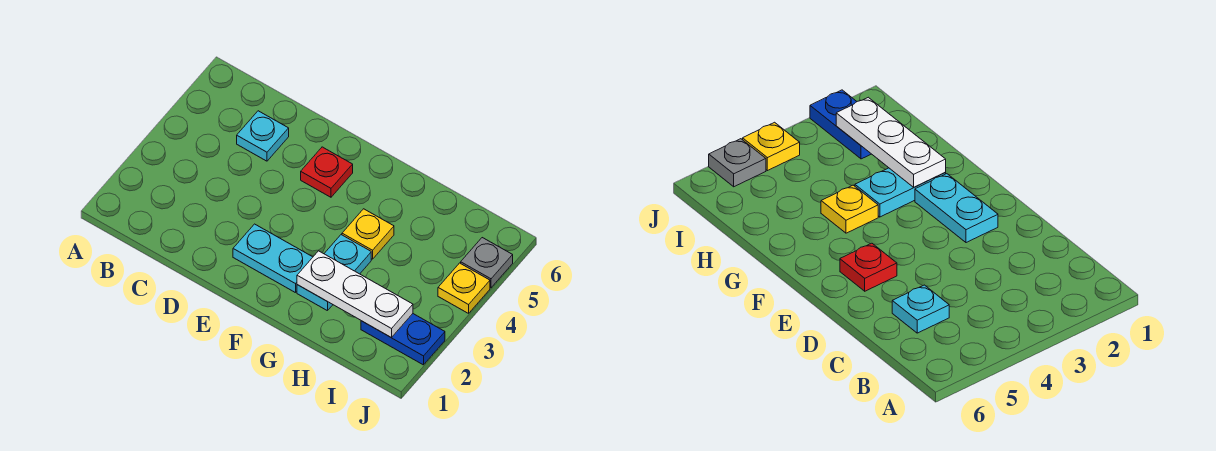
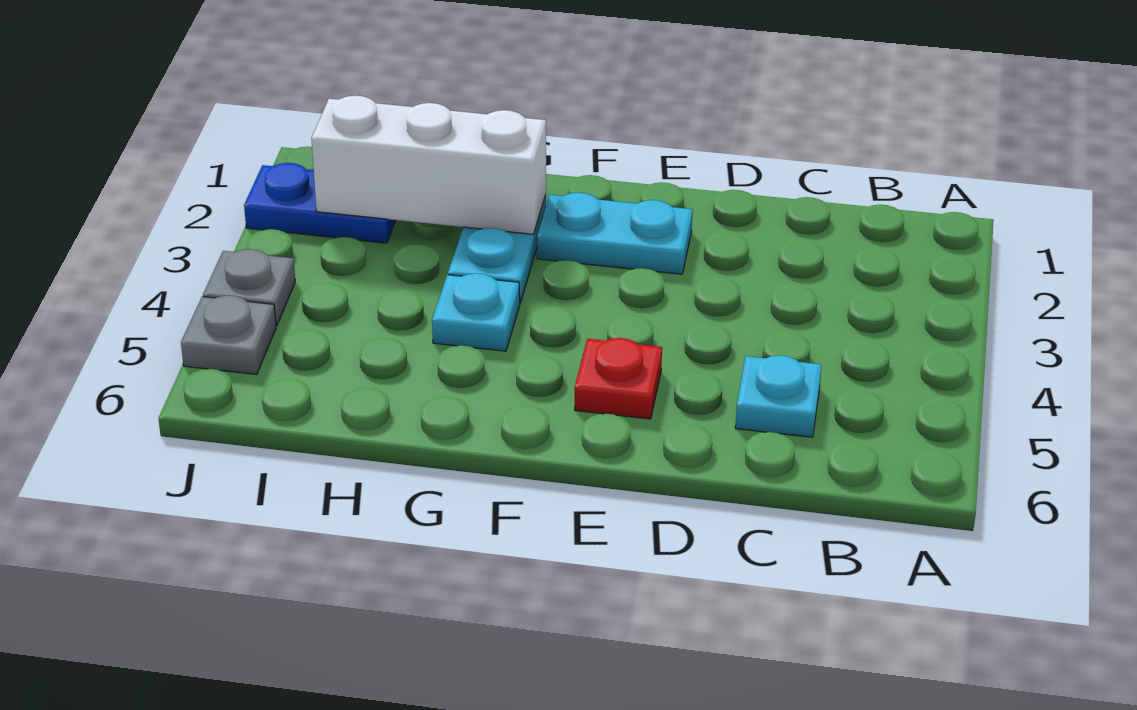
white 1x3 plate [297,251,413,337] -> white 1x3 brick [311,96,546,234]
yellow 1x1 plate [342,209,394,259] -> cyan 1x1 plate [432,273,520,351]
yellow 1x1 plate [438,263,490,313] -> grey 1x1 plate [203,249,295,326]

